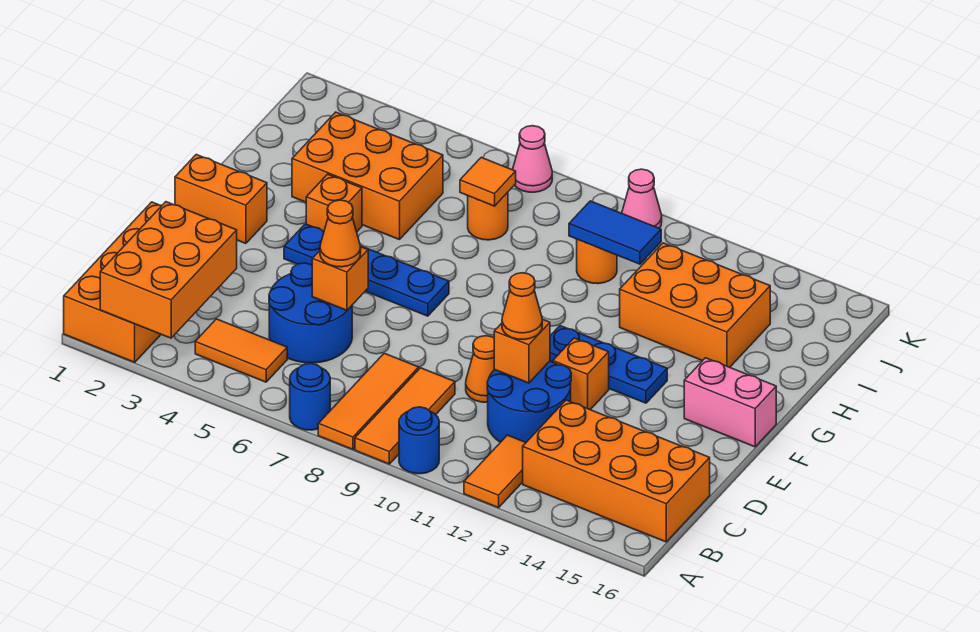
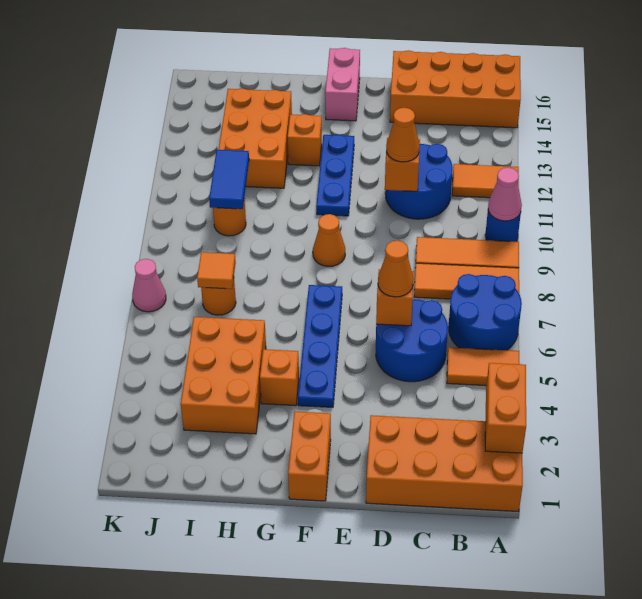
orange 2x3 brick [100,202,237,338] -> orange 1x2 brick [485,363,526,453]
blue 1x1 round brick [290,363,330,430] -> blue 2x2 round brick [448,274,522,350]
orange 1x2 tile [195,319,287,382] -> orange 1x2 tile turned to [447,347,520,386]
orange 2x4 brick [523,400,710,542] -> orange 2x4 brick turned to [390,50,521,128]
orange 1x1 cone [466,336,494,402] -> orange 1x1 cone moved to [313,214,345,266]
orange 1x1 brick [553,338,609,410] -> orange 1x1 brick moved to [288,114,322,166]
pink 1x1 cone [622,169,662,228] -> pink 1x1 cone moved to [488,167,522,221]

